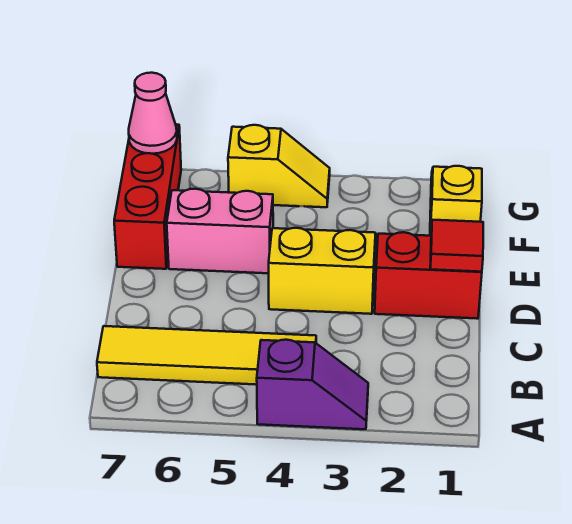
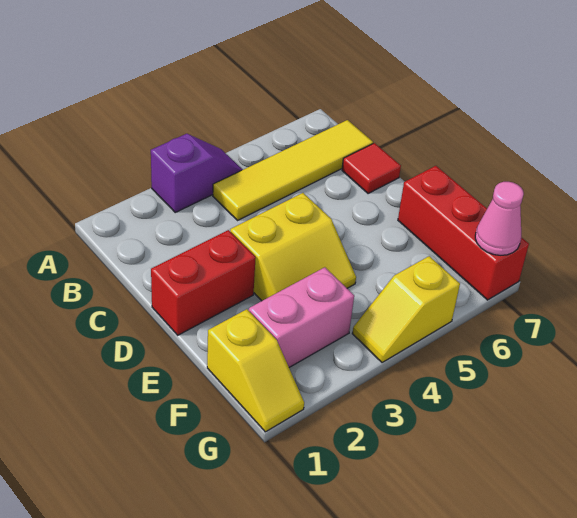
purple 1x2 slope [257,340,368,429] -> purple 1x2 slope turned to [151,134,243,212]
red 1x1 tile [430,220,483,272] -> red 1x1 tile moved to [342,143,401,194]
pink 1x2 brick [167,189,273,273] -> pink 1x2 brick moved to [249,267,354,367]

